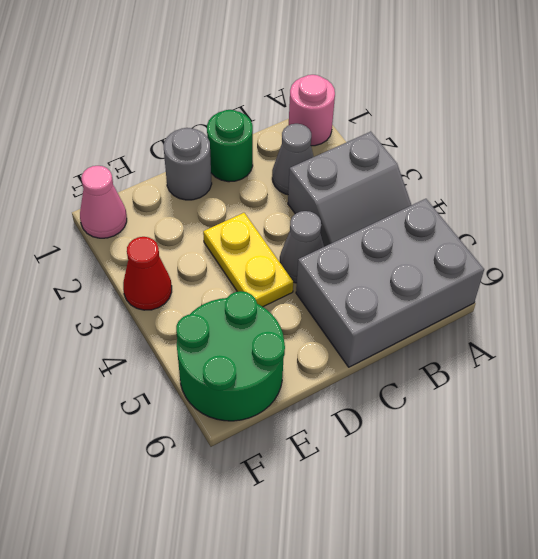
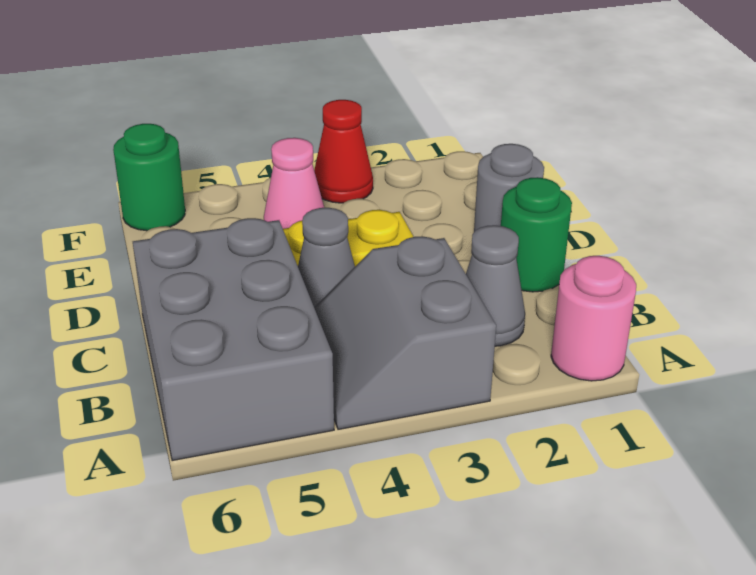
green 2x2 round brick [176,291,285,421] -> green 1x1 round brick [113,124,185,231]
pink 1x1 cone [80,166,127,238] -> pink 1x1 cone moved to [264,138,324,229]

